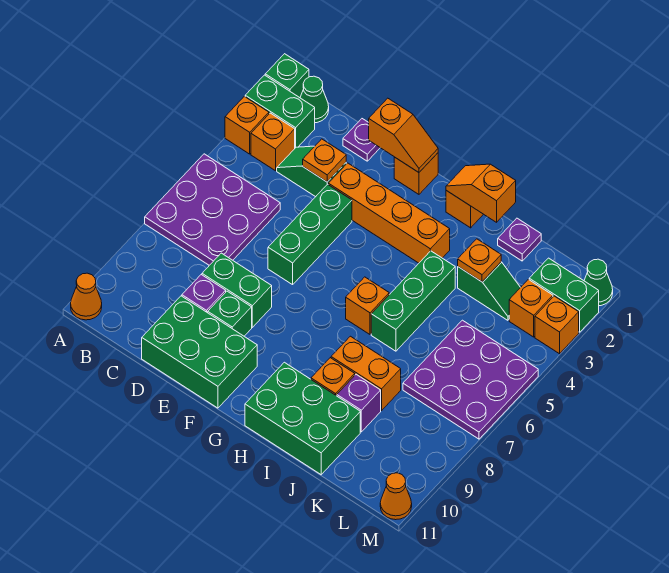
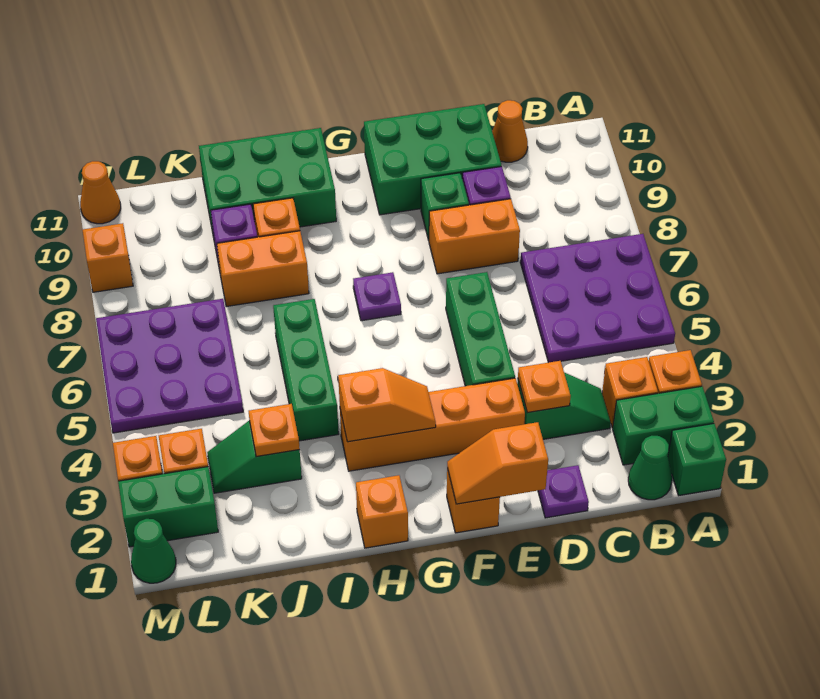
orange 1x1 cone [71,273,102,320] -> orange 1x1 cone moved to [492,100,528,162]
green 1x2 brick [202,253,272,327] -> orange 1x2 brick [429,199,520,274]
orange 1x2 slope [446,164,516,222] -> orange 1x2 slope moved to [338,368,436,442]
orange 1x1 brick [346,277,389,334] -> orange 1x1 brick moved to [82,223,133,292]
purple 1x1 plate [498,218,541,261] -> purple 1x1 plate moved to [353,272,401,321]

